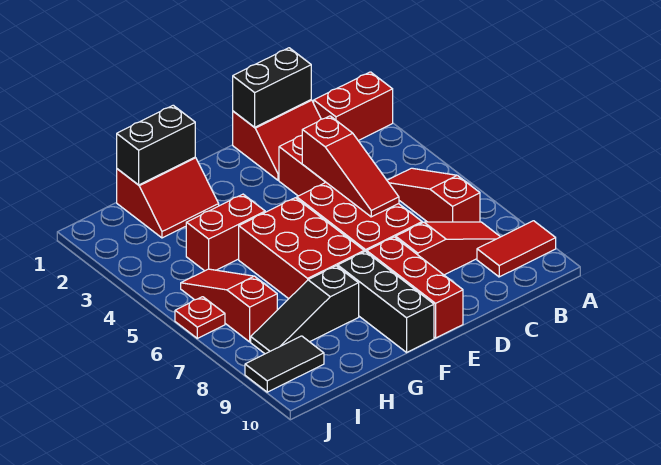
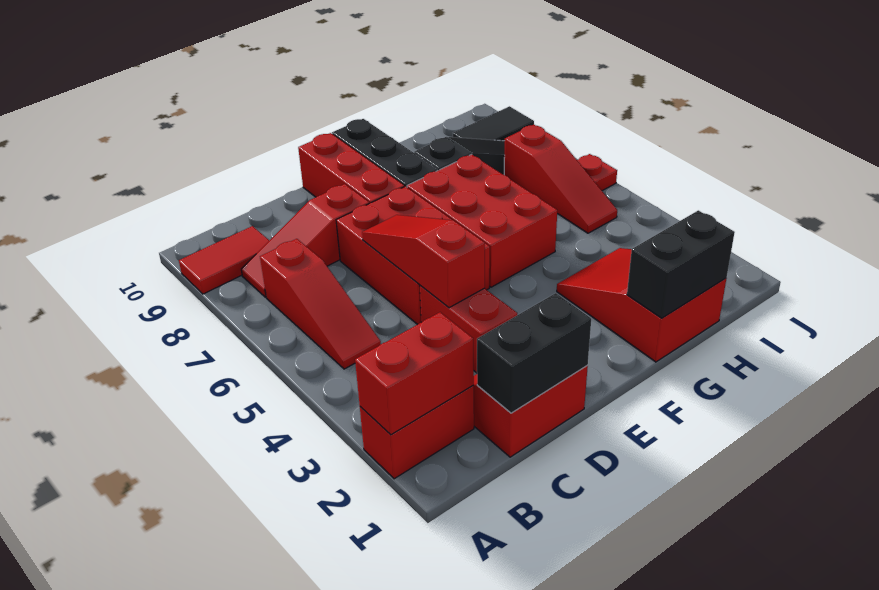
red 2x2 slope [117,157,219,238] -> red 2x3 slope [557,248,727,362]
red 1x2 brick [186,194,265,271] -> red 1x2 brick moved to [355,312,474,435]

